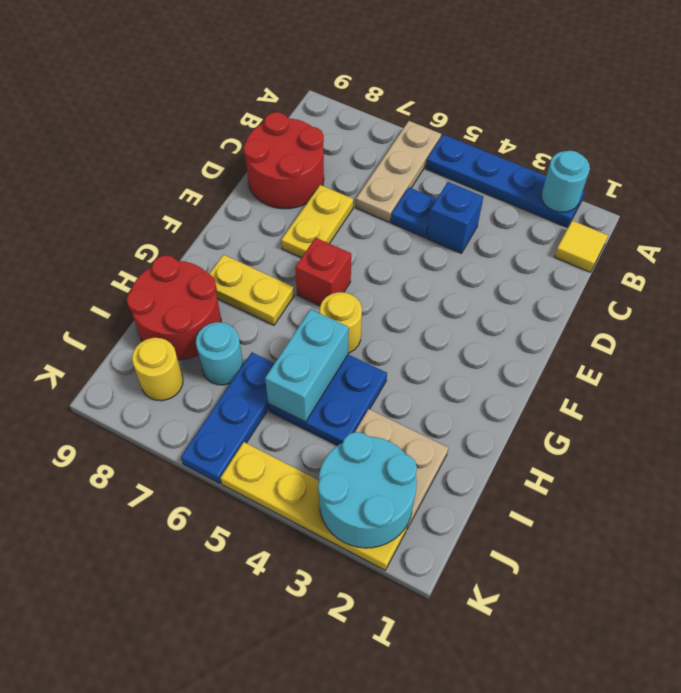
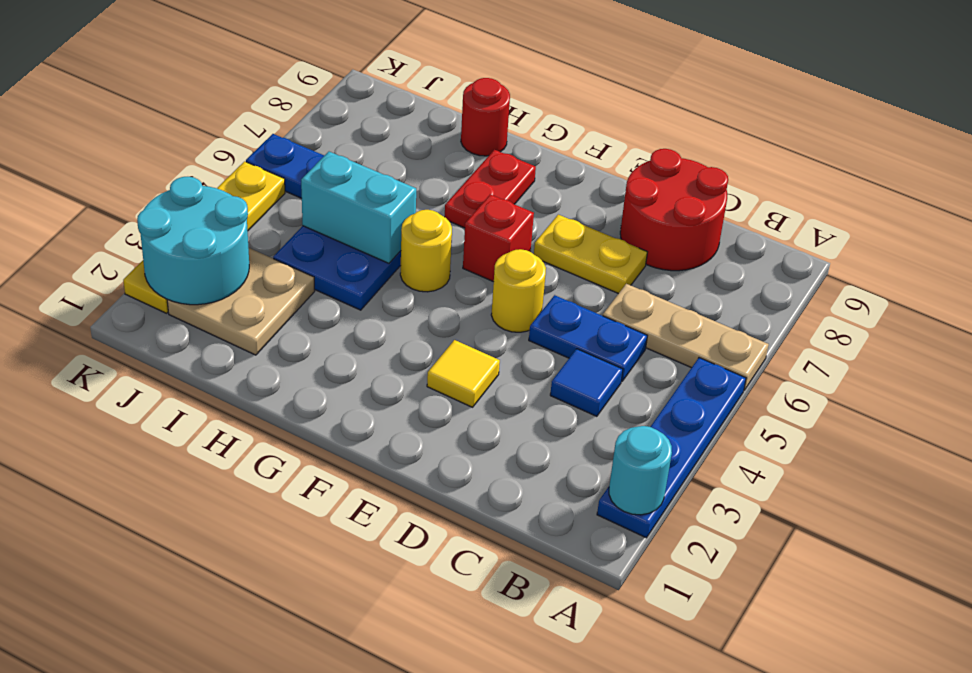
yellow 1x1 tile [554,221,608,272] -> yellow 1x1 tile moved to [427,340,500,407]
blue 1x1 brick [427,182,483,253] -> blue 1x1 tile [550,349,623,416]
blue 1x1 plate [391,187,437,238] -> blue 1x2 plate [529,295,647,382]
yellow 1x2 plate [209,255,294,325] -> red 1x2 plate [445,150,536,228]
red 2x2 round brick [127,255,221,360] -> red 1x1 round brick [461,78,510,156]
cyan 1x1 round brick [196,322,243,385] -> none
yellow 1x1 round brick [132,338,183,401] -> yellow 1x1 round brick moved to [491,249,546,332]

